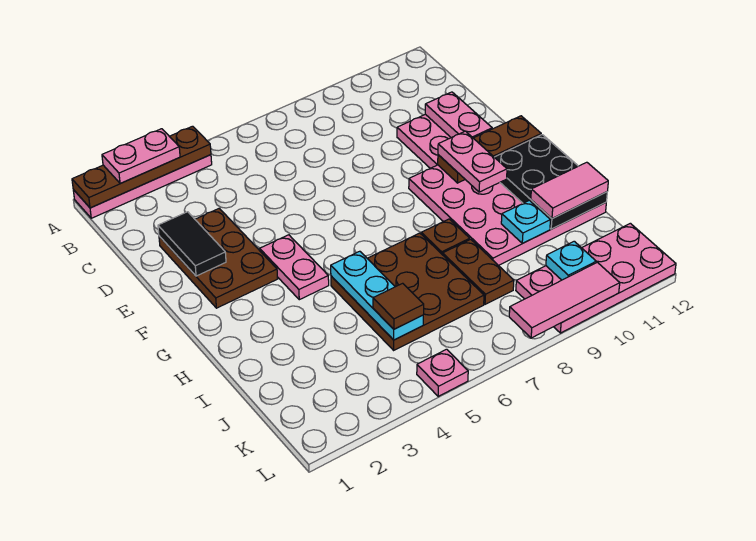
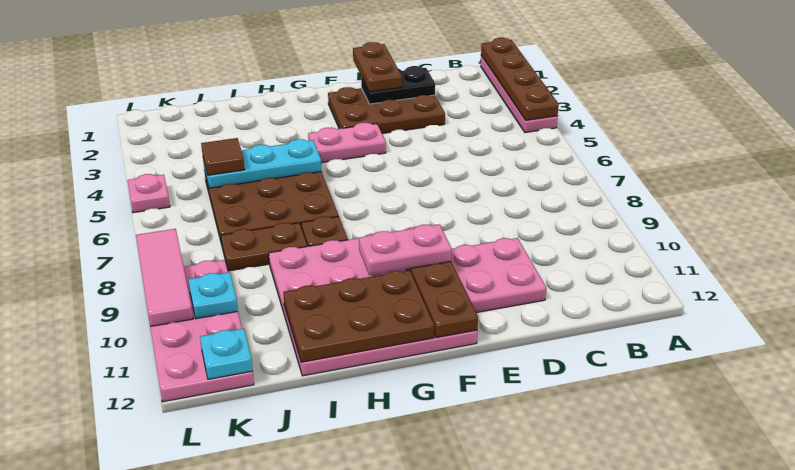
pink 1x2 plate [102,129,180,184] -> none
black 1x2 tile [158,212,226,276] -> black 1x2 plate [361,66,435,104]
pink 1x2 plate [425,92,492,138] -> none
none -> brown 1x2 plate [353,42,402,92]
black 2x3 plate [495,135,607,229] -> brown 2x3 plate [283,270,434,362]
cyan 1x1 plate [501,200,551,243] -> cyan 1x1 plate moved to [200,329,253,379]
pink 1x2 tile [531,162,608,219] -> none

